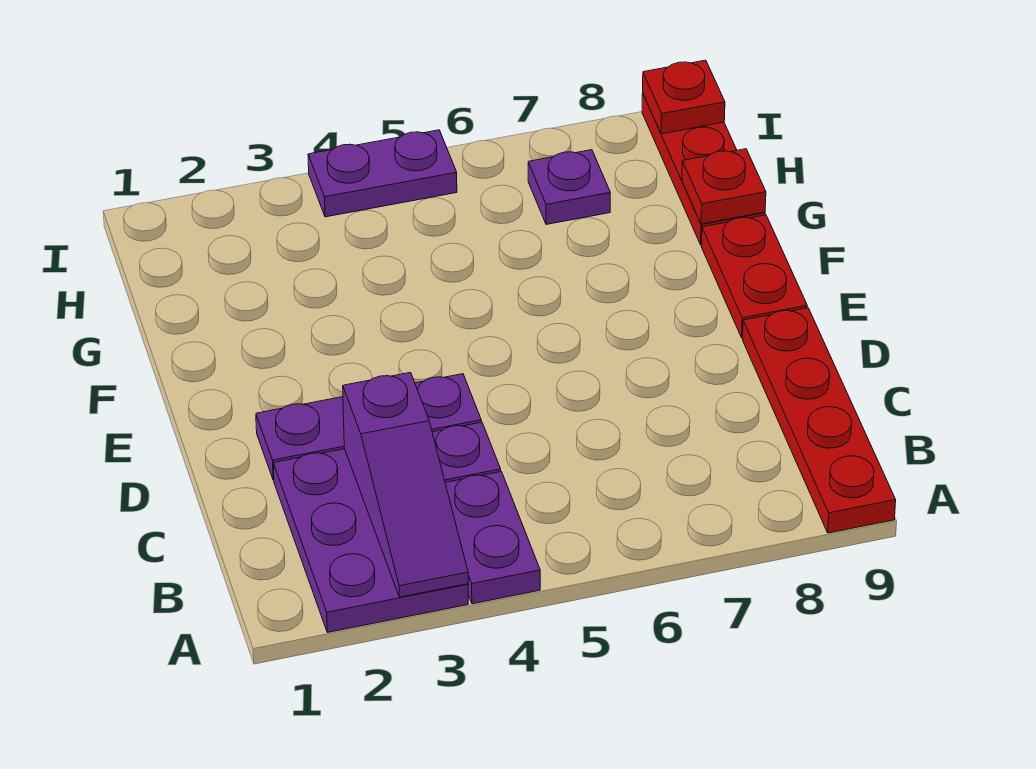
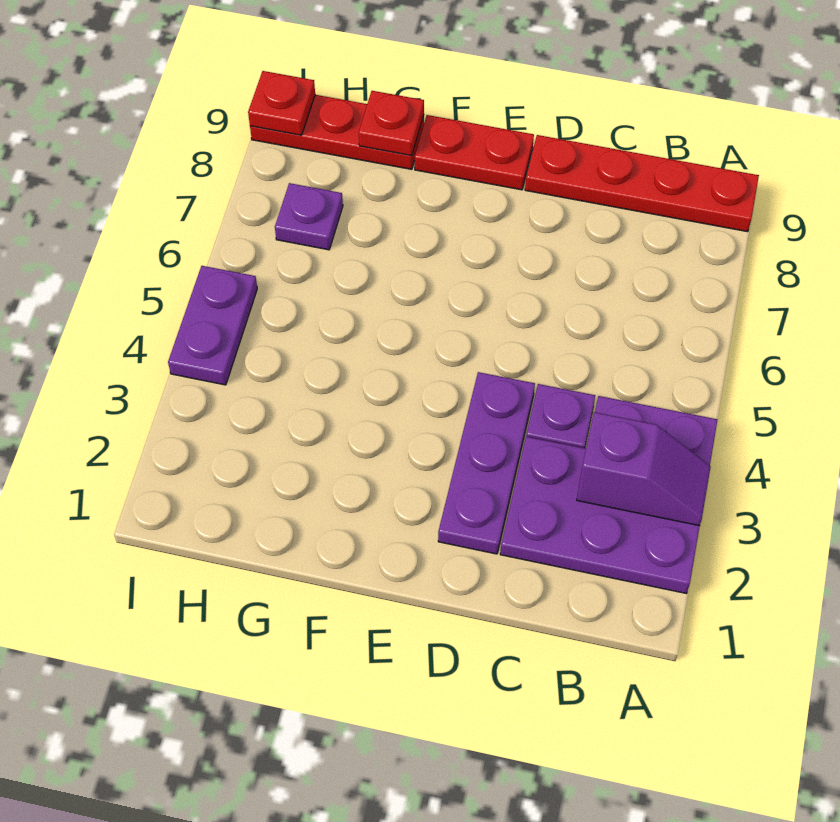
purple 1x3 slope [343,373,468,597] -> purple 1x2 slope [577,412,711,526]

